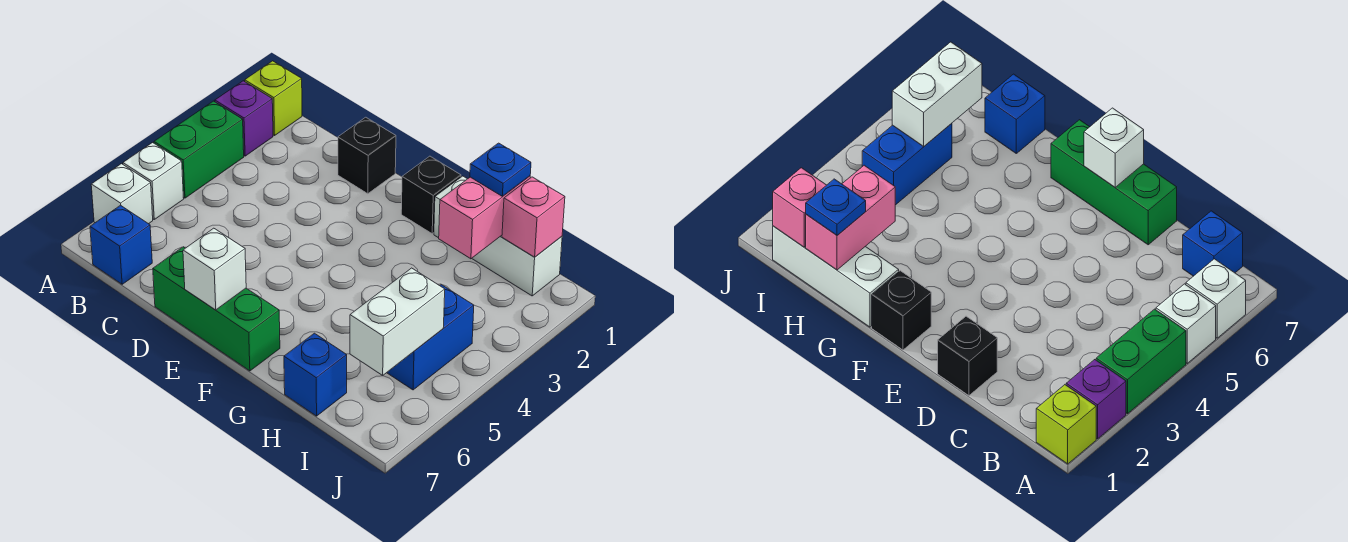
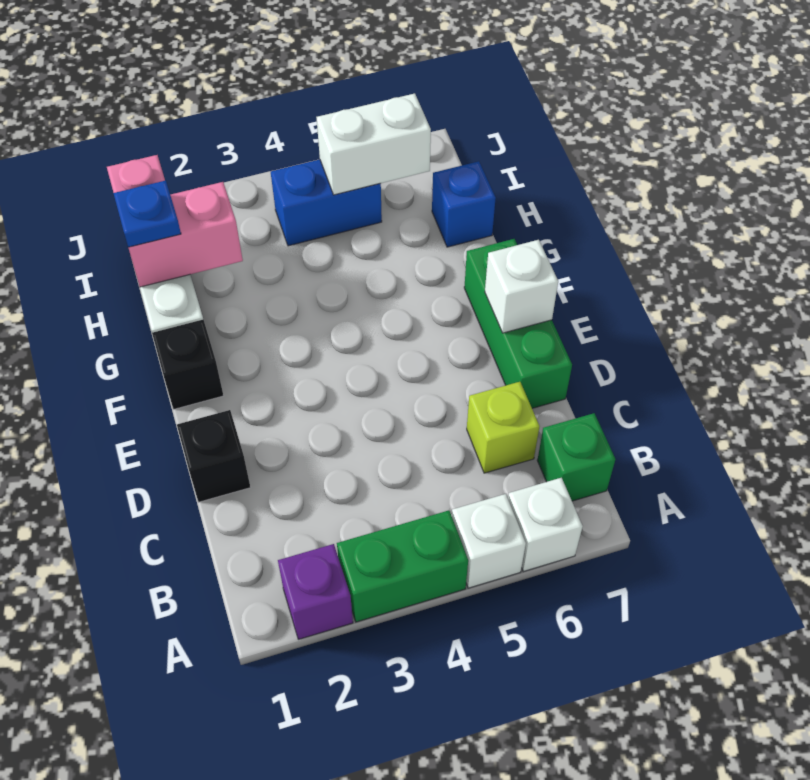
lime 1x1 brick [245,61,302,136] -> lime 1x1 brick moved to [467,382,539,473]
blue 1x1 brick [90,205,152,284] -> green 1x1 brick [537,413,615,501]

